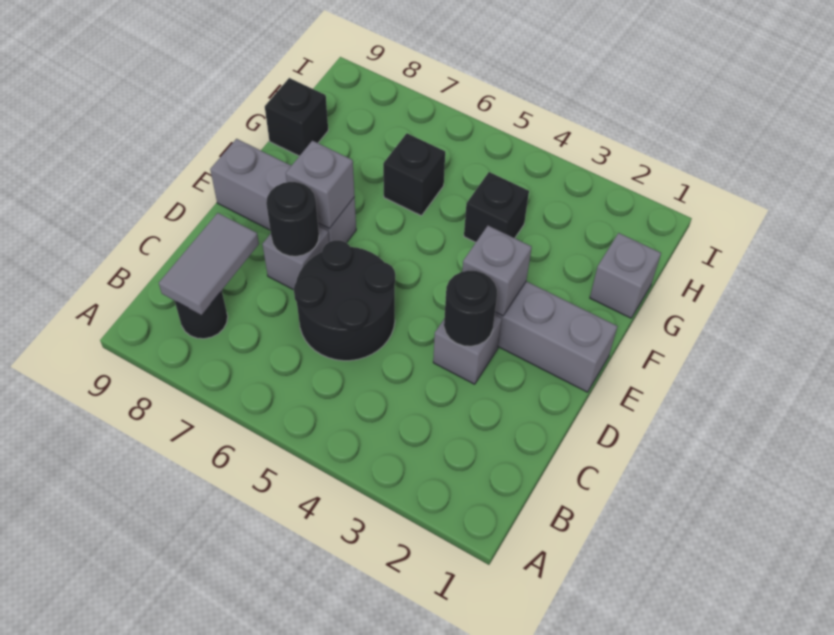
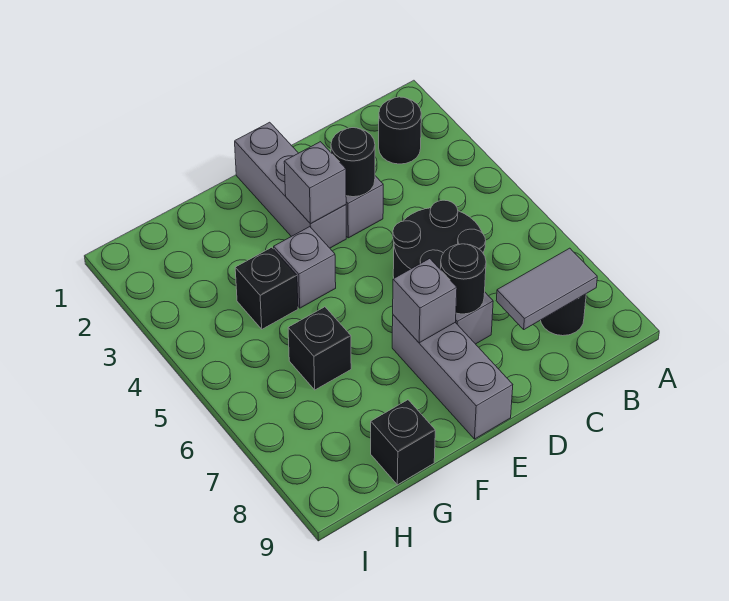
none -> black 1x1 round brick [379,97,421,164]
grey 1x1 brick [590,233,661,318] -> grey 1x1 brick moved to [274,227,336,308]

